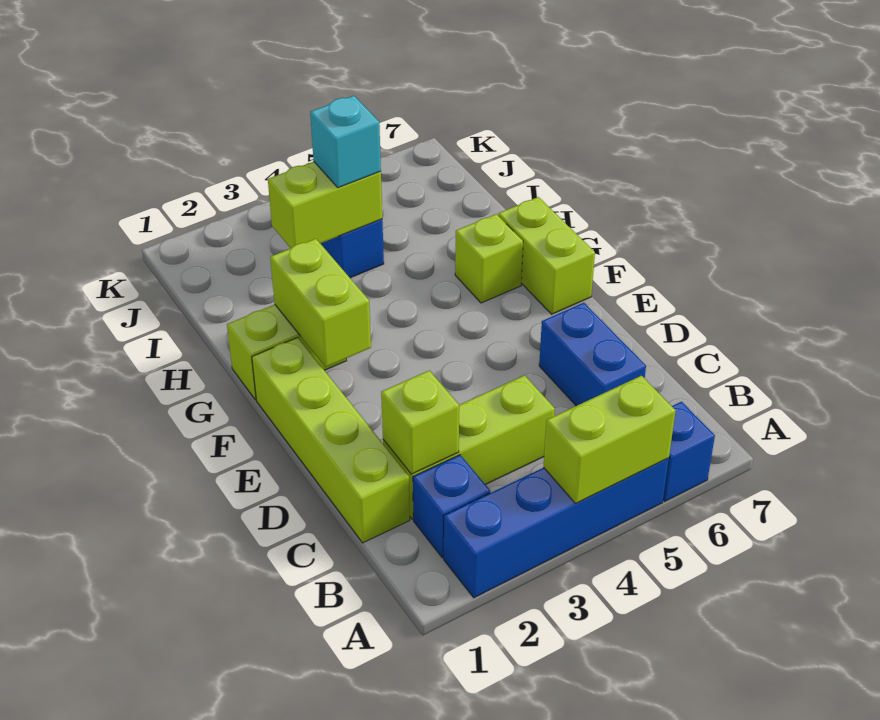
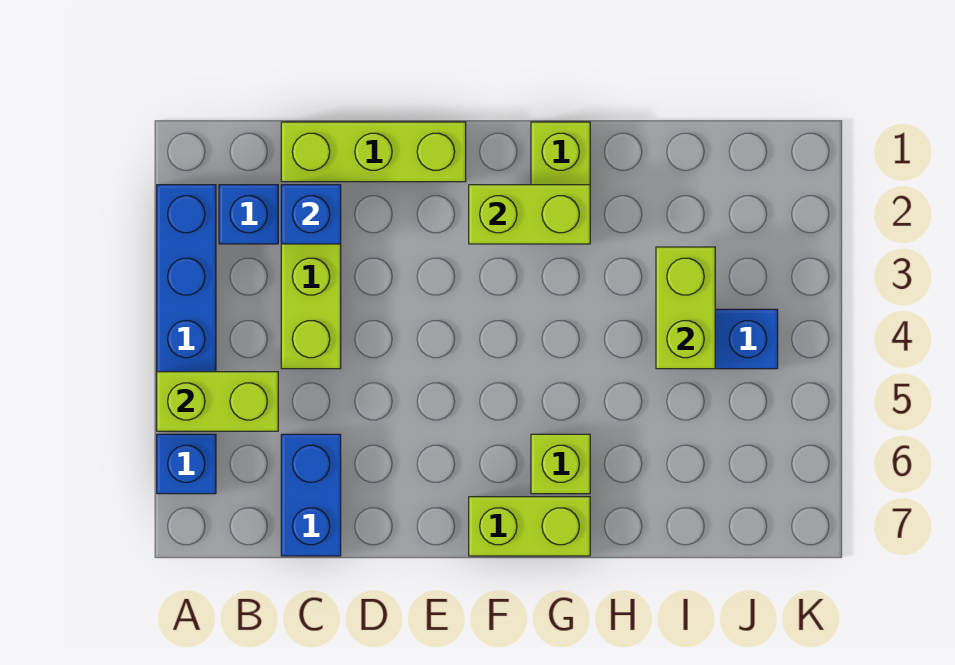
lime 1x2 brick [543,376,676,503] -> lime 1x2 brick turned to [157,372,278,431]
lime 1x4 brick [252,337,410,543] -> lime 1x3 brick [281,122,466,182]
lime 1x1 brick [381,370,459,474] -> blue 1x1 brick [281,185,341,244]
blue 1x2 brick [539,303,646,406] -> blue 1x2 brick turned to [281,434,341,556]
cyan 1x1 brick [310,96,381,188] -> none

